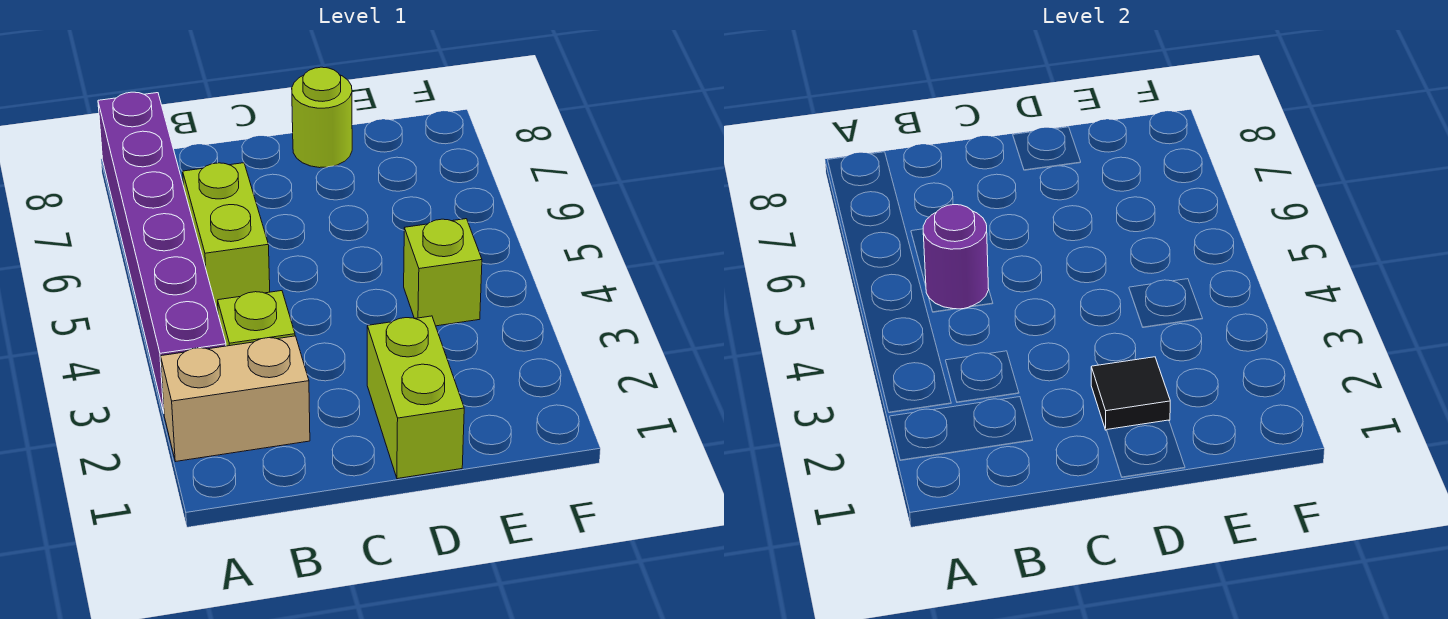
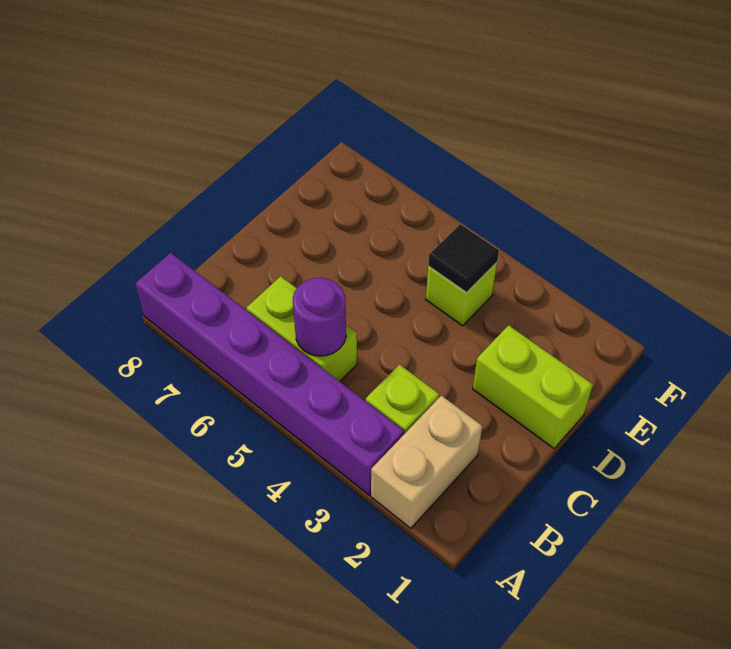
black 1x1 tile [1091,357,1170,430] -> black 1x1 tile moved to [428,224,499,293]
lime 1x1 round brick [292,67,352,168] -> none

